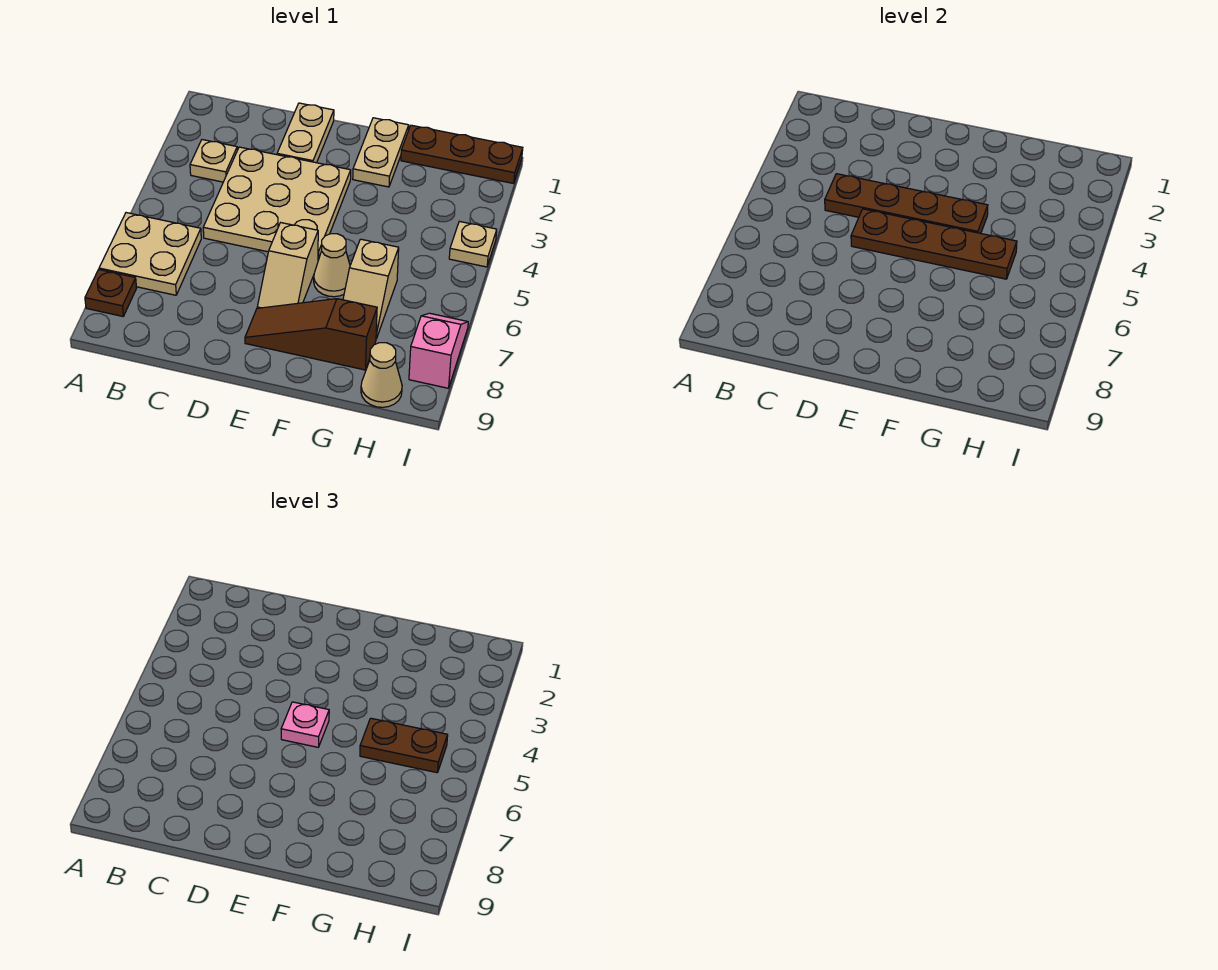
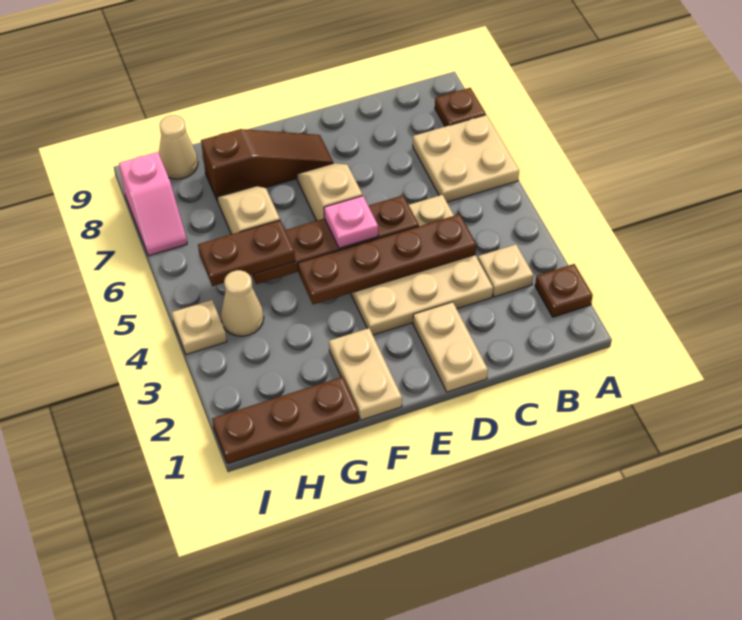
none -> brown 1x1 plate [535,264,593,317]
tan 1x1 cone [314,234,350,297] -> tan 1x1 cone moved to [221,270,264,336]

